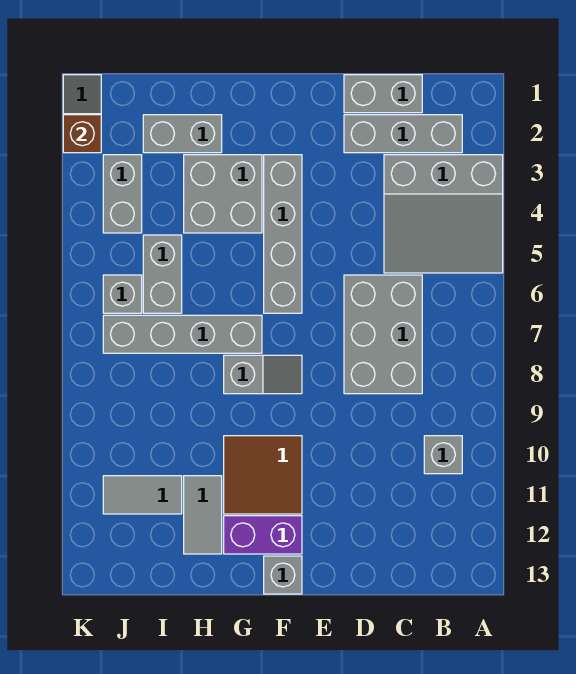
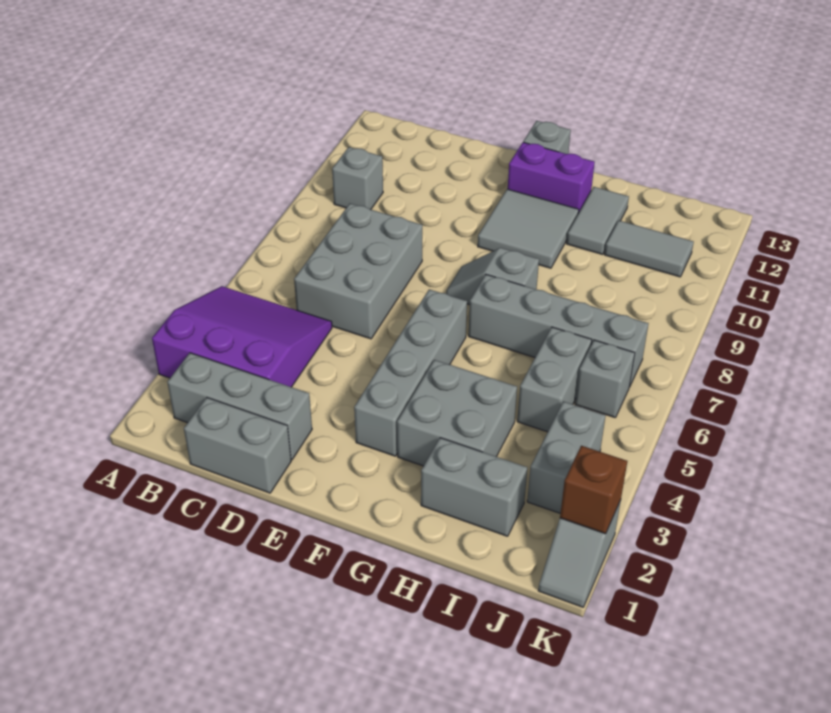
grey 3x3 slope [384,155,503,273] -> purple 3x3 slope [152,286,332,387]
brown 2x2 tile [224,436,302,514] -> grey 2x2 tile [478,189,579,268]

